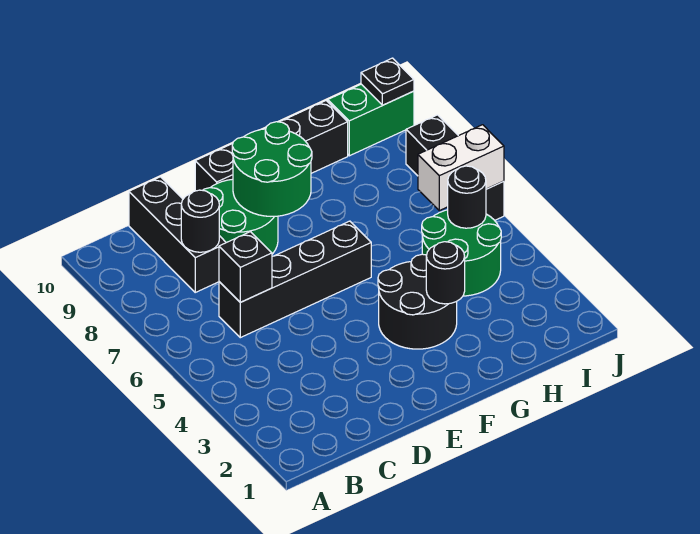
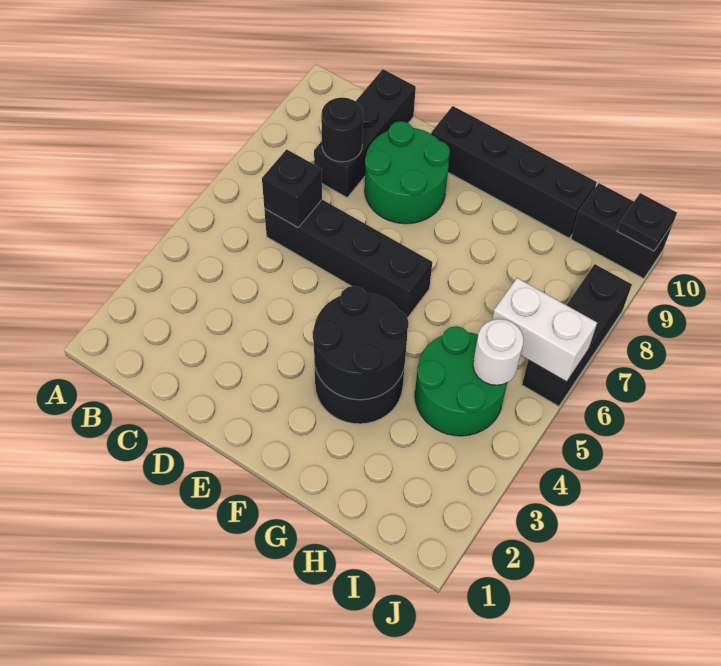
green 2x2 round brick [232,122,312,216] -> none
black 1x1 round brick [426,242,465,304] -> black 2x2 round brick [312,286,409,400]
black 1x1 round brick [448,166,486,228] -> white 1x1 round brick [473,319,523,385]
green 1x2 brick [328,84,414,156] -> black 1x2 brick [571,183,673,279]

